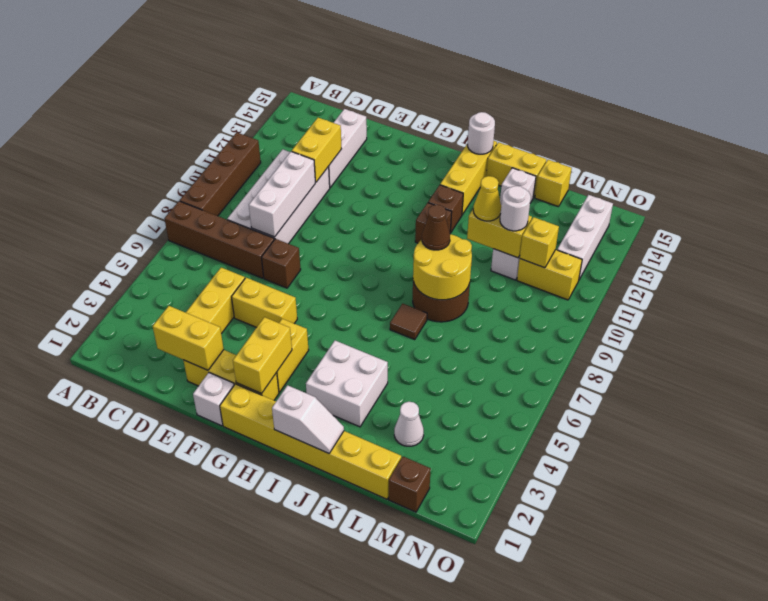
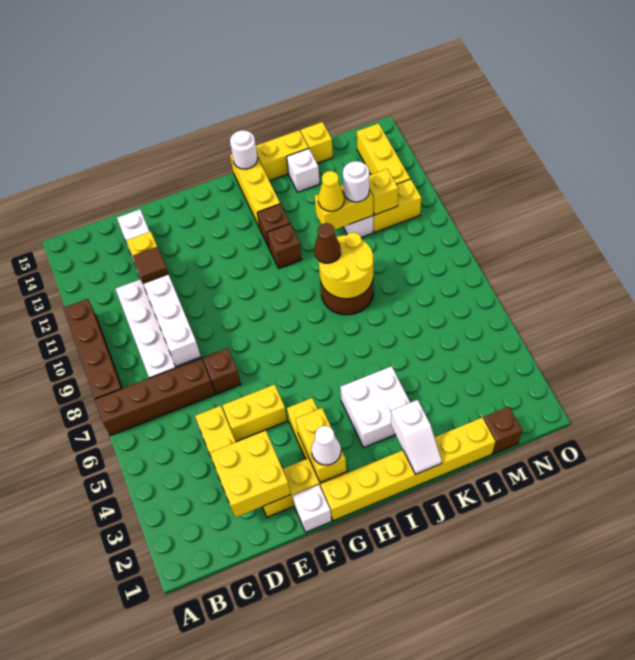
yellow 1x2 brick [153,306,224,370] -> yellow 2x2 brick [210,430,290,517]
white 1x2 slope [272,385,344,453] -> white 1x2 slope turned to [391,400,442,475]
brown 1x1 tile [390,304,427,340] -> brown 1x1 tile moved to [133,247,168,282]
white 1x1 cone [394,402,424,446] -> white 1x1 cone moved to [311,426,341,465]
white 1x3 brick [557,195,613,280] -> yellow 1x3 brick [357,123,410,184]

